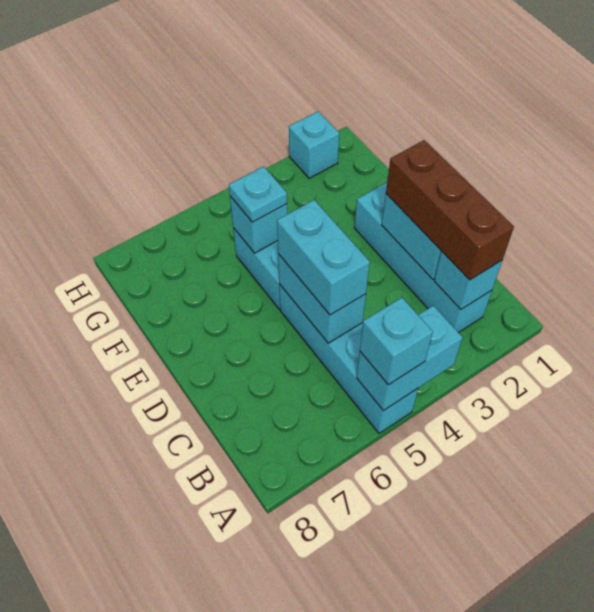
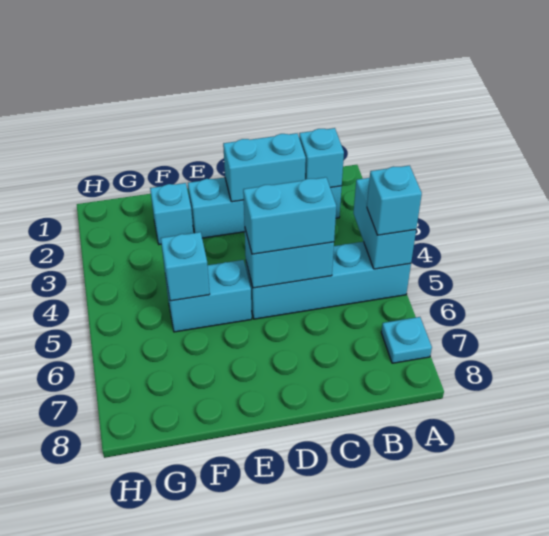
brown 1x3 brick [386,140,514,280] -> none
cyan 1x1 plate [229,167,287,222] -> cyan 1x1 plate moved to [381,317,432,363]
cyan 1x1 brick [289,111,339,178] -> cyan 1x1 brick moved to [150,183,193,244]

